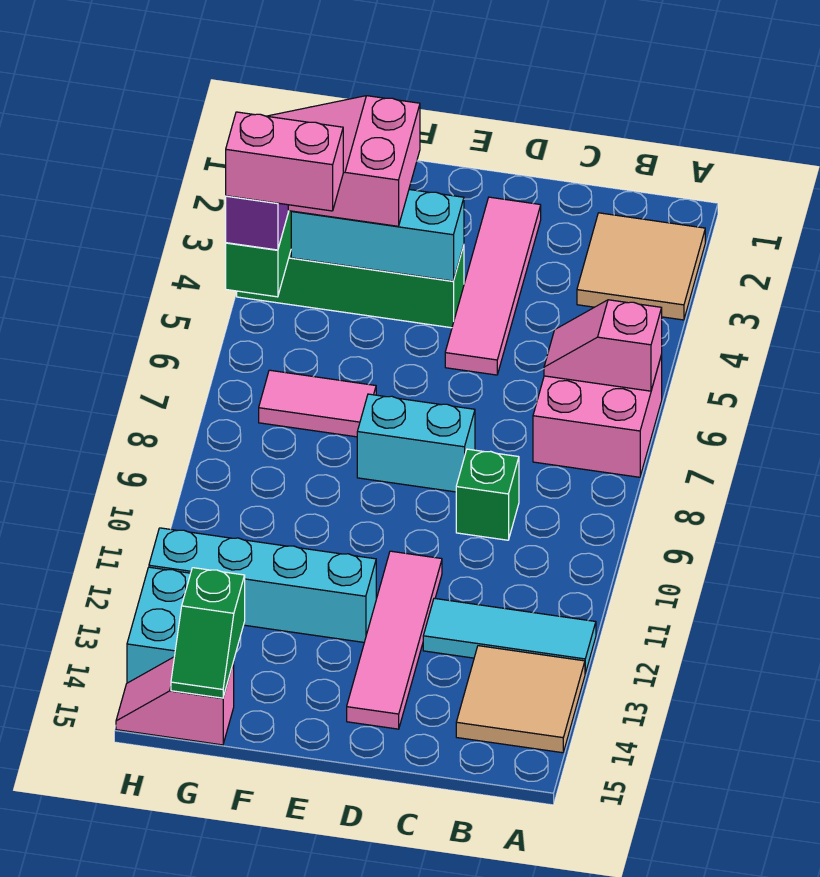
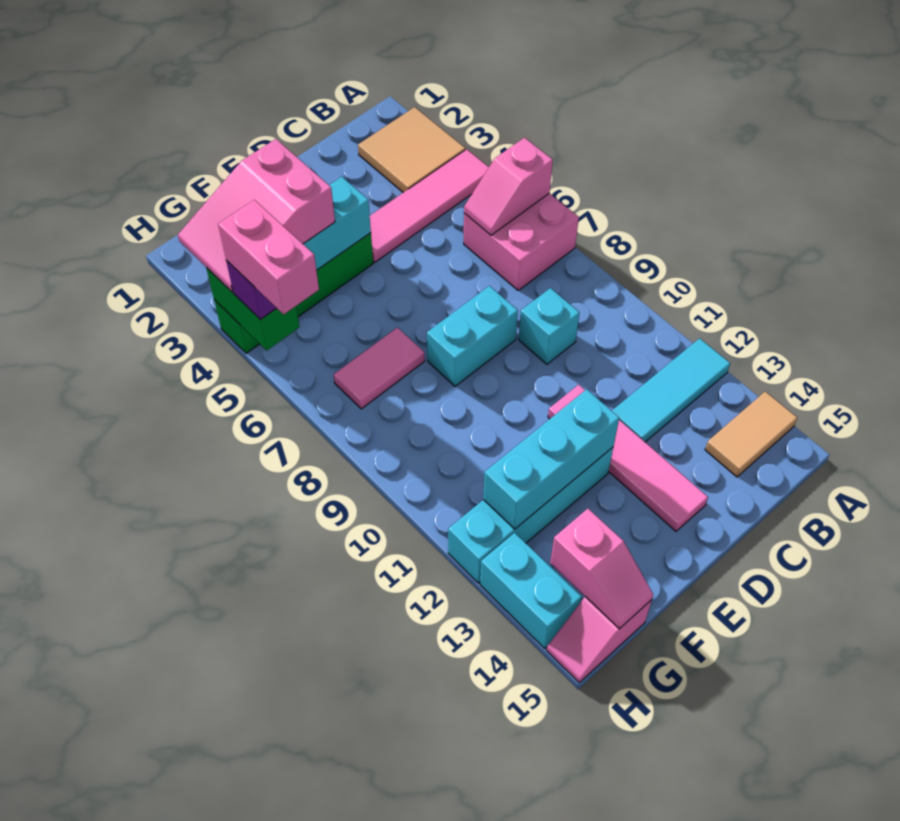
tan 2x2 tile [456,646,585,753] -> tan 1x2 tile [705,392,797,477]
green 1x1 brick [456,449,519,540] -> cyan 1x1 brick [519,288,579,364]
pink 1x4 tile [445,197,541,375] -> pink 1x4 tile turned to [370,149,489,262]
none -> cyan 1x3 brick [483,389,619,529]
pink 1x2 brick [226,112,343,211] -> pink 1x2 brick turned to [218,200,319,314]
green 1x2 slope [171,568,245,698] -> pink 1x2 slope [550,509,653,629]

